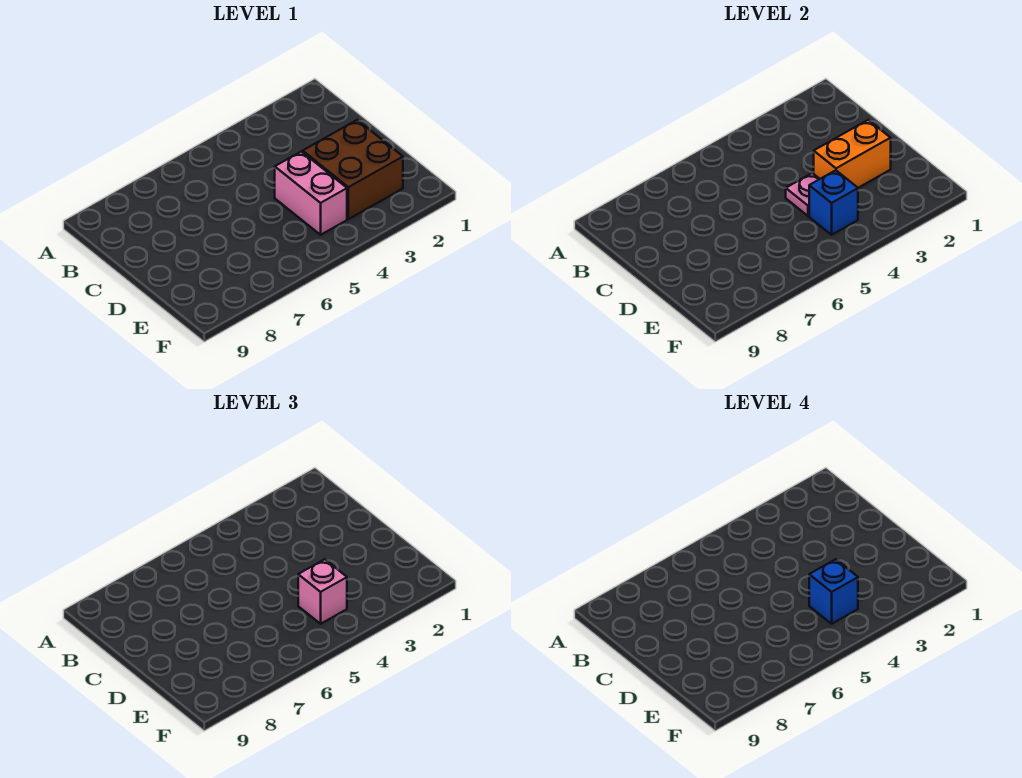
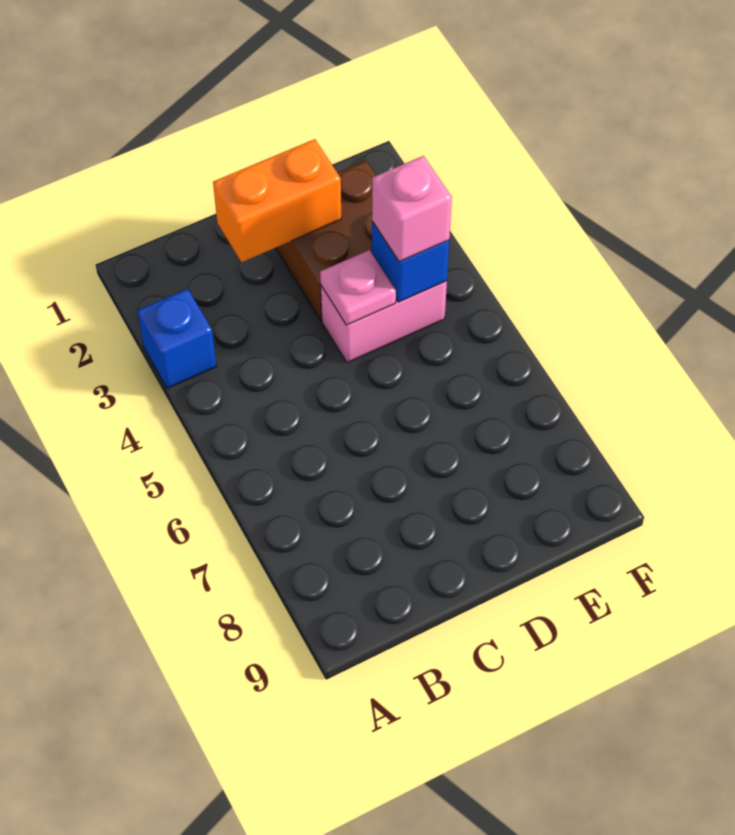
orange 1x2 brick [814,120,891,188] -> orange 1x2 brick turned to [213,139,341,262]
blue 1x1 brick [809,559,858,624] -> blue 1x1 brick moved to [137,289,216,388]

